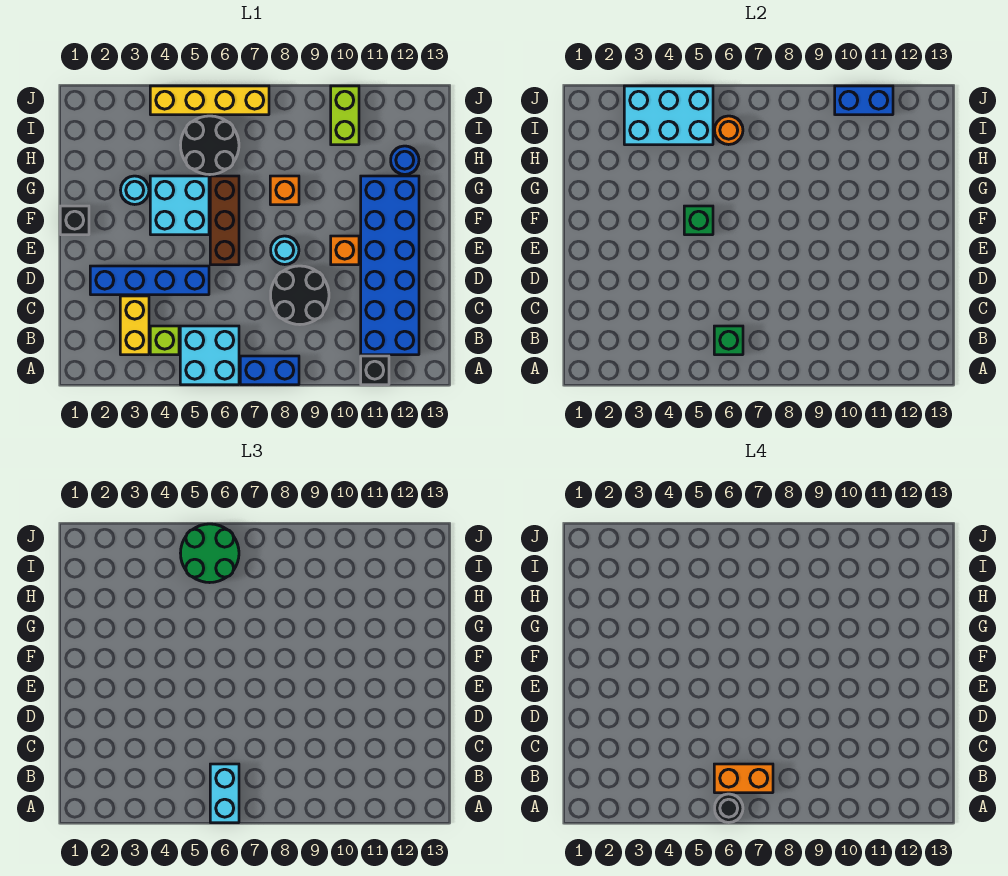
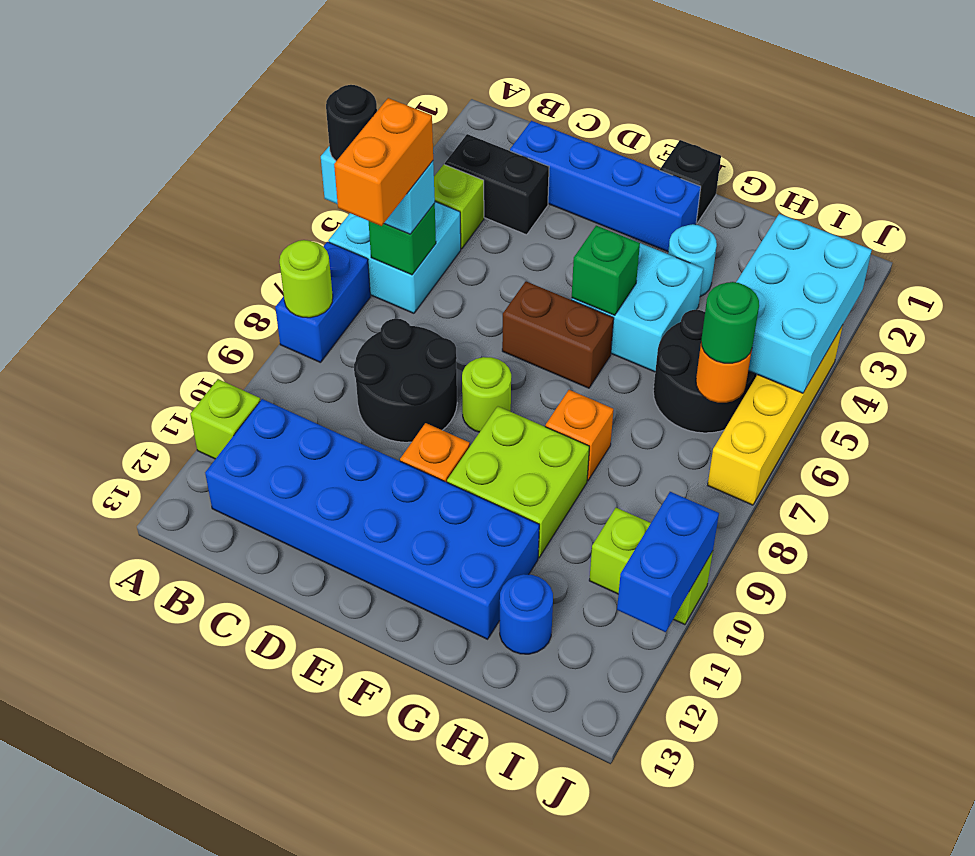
none -> lime 1x1 round brick [280,240,333,318]
black 1x1 brick [361,356,389,385] -> lime 1x1 brick [190,379,260,459]
yellow 1x2 brick [120,296,149,355] -> black 1x2 brick [445,134,549,235]
blue 1x4 brick [90,266,209,295] -> blue 1x4 brick turned to [510,121,701,252]
brown 1x3 brick [210,176,239,265] -> brown 1x2 brick [502,281,614,388]
cyan 1x1 round brick [271,236,299,265] -> lime 1x1 round brick [462,357,511,432]
none -> lime 2x2 brick [447,406,589,558]
green 2x2 round brick [181,524,239,583] -> green 1x1 round brick [701,282,759,363]

